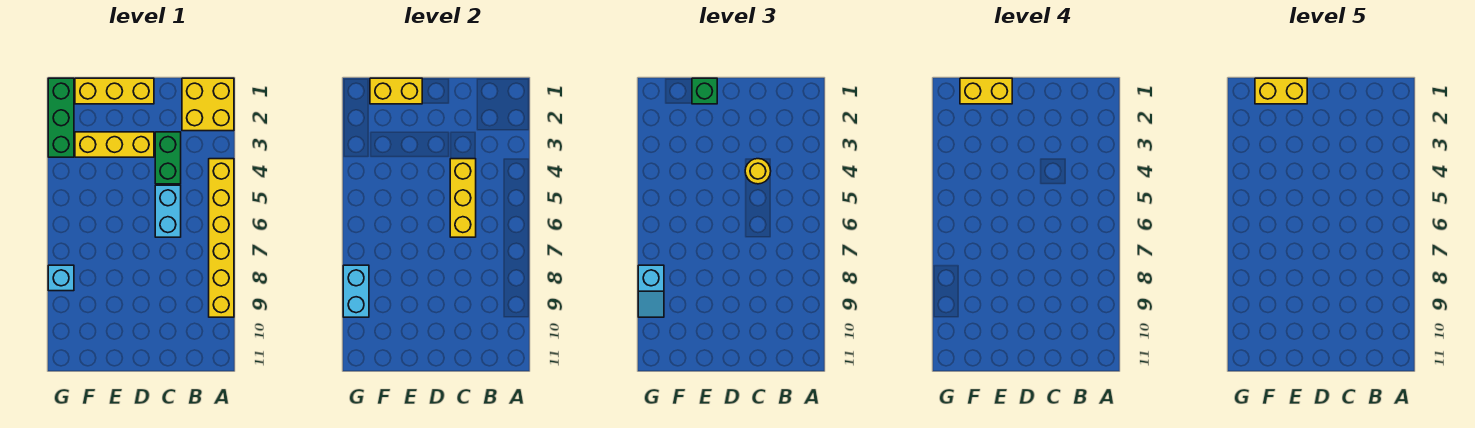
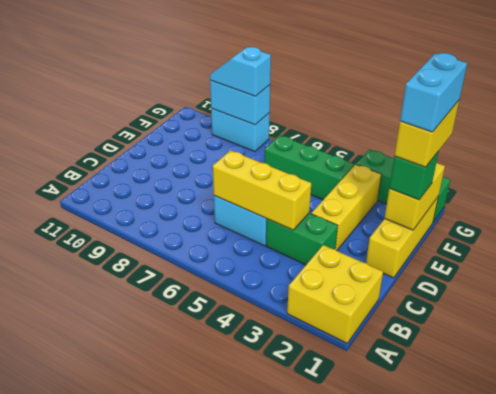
yellow 1x6 brick [209,159,234,317] -> none
yellow 1x1 round brick [745,159,771,184] -> none
yellow 1x2 brick [1255,78,1307,104] -> cyan 1x2 brick [400,53,467,132]
none -> green 1x3 brick [265,135,354,200]
cyan 1x1 brick [48,265,74,291] -> cyan 1x2 brick [211,108,270,152]

